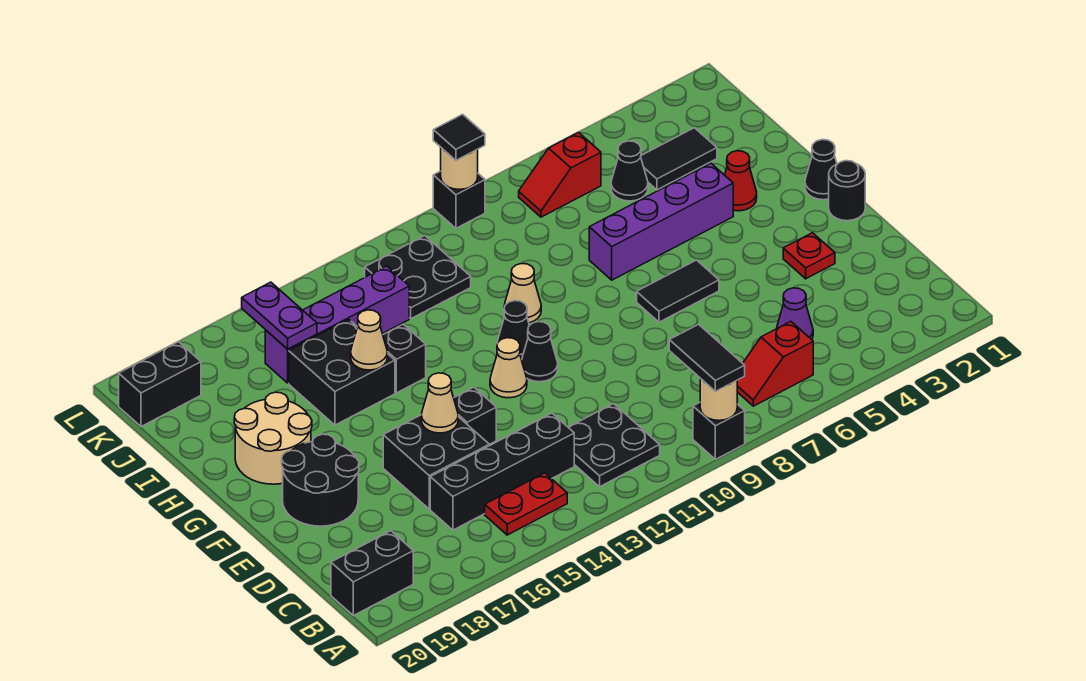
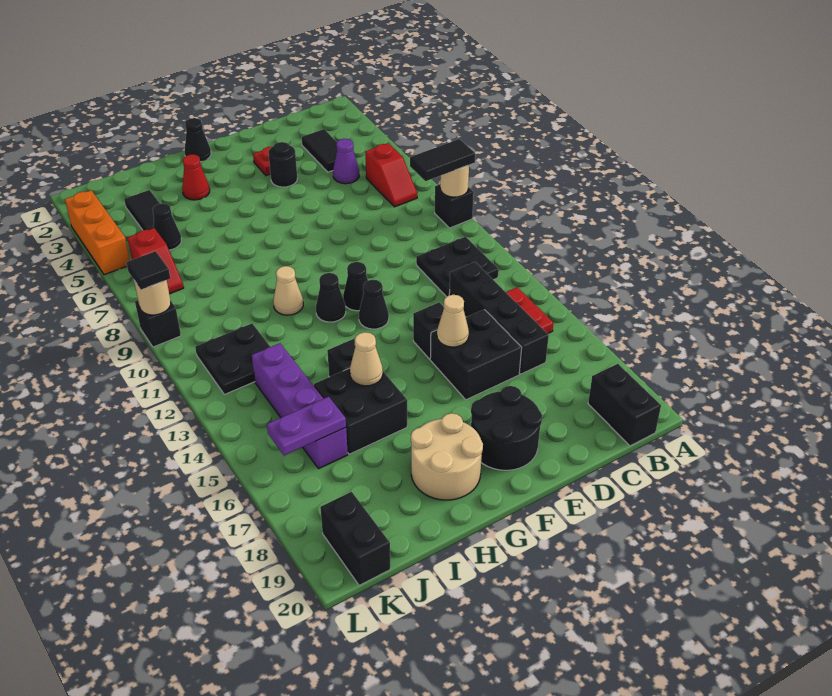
black 1x1 round brick [829,161,865,221] -> black 1x1 round brick moved to [268,142,297,187]
black 1x2 tile [637,260,719,322] -> black 1x2 tile moved to [302,129,337,172]
tan 1x1 cone [490,338,527,398] -> black 1x1 cone [359,280,389,329]
purple 1x4 brick [589,163,733,280] -> none
none -> orange 1x3 brick [65,190,130,275]

